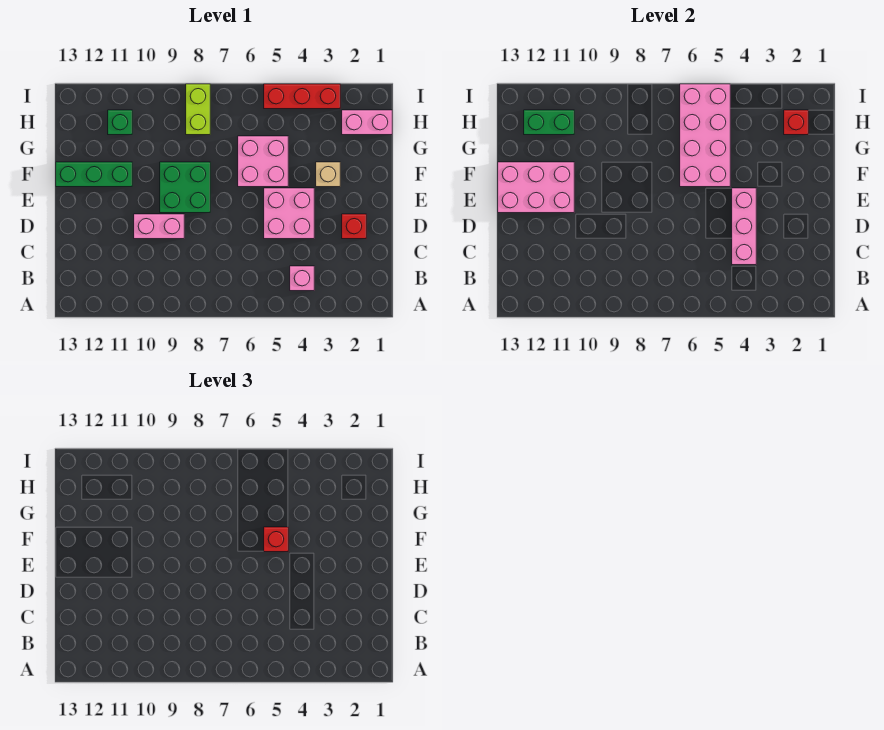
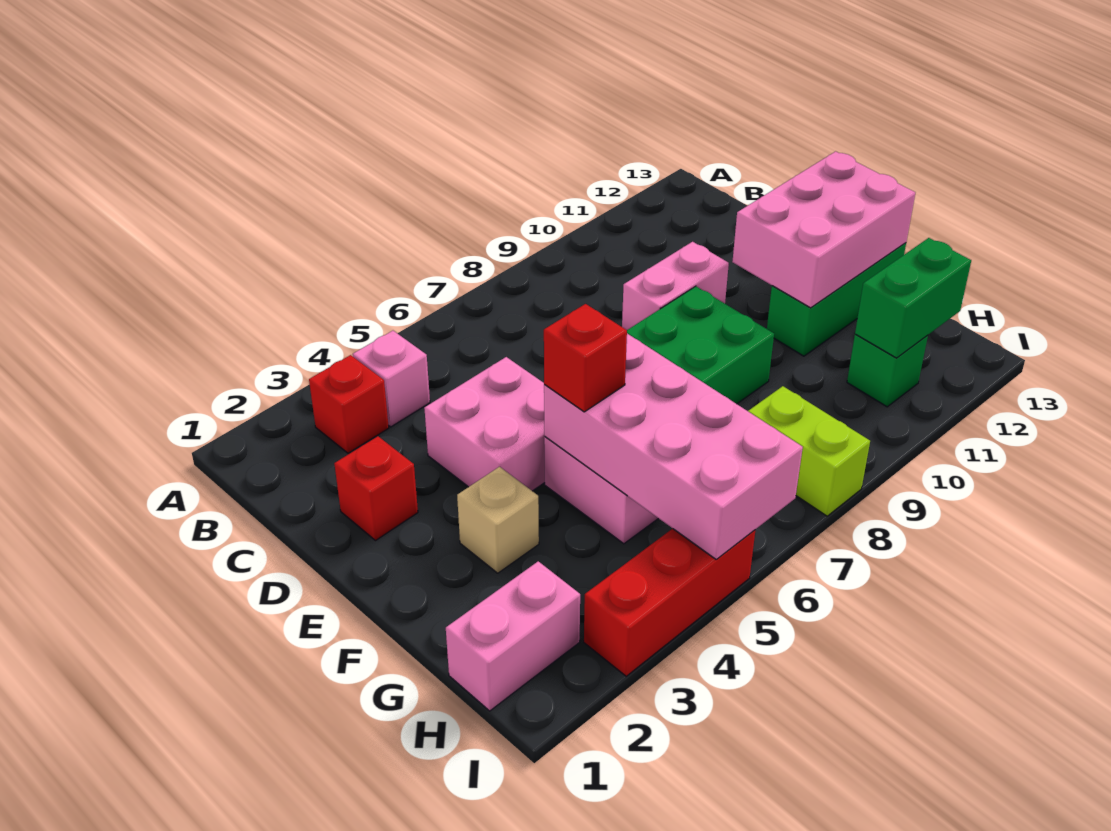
pink 1x3 brick [732,188,756,265] -> none
red 1x1 brick [784,110,808,135] -> red 1x1 brick moved to [309,355,389,453]

